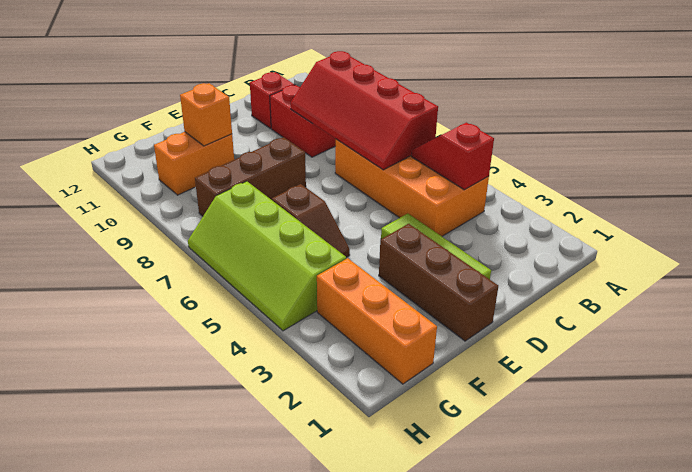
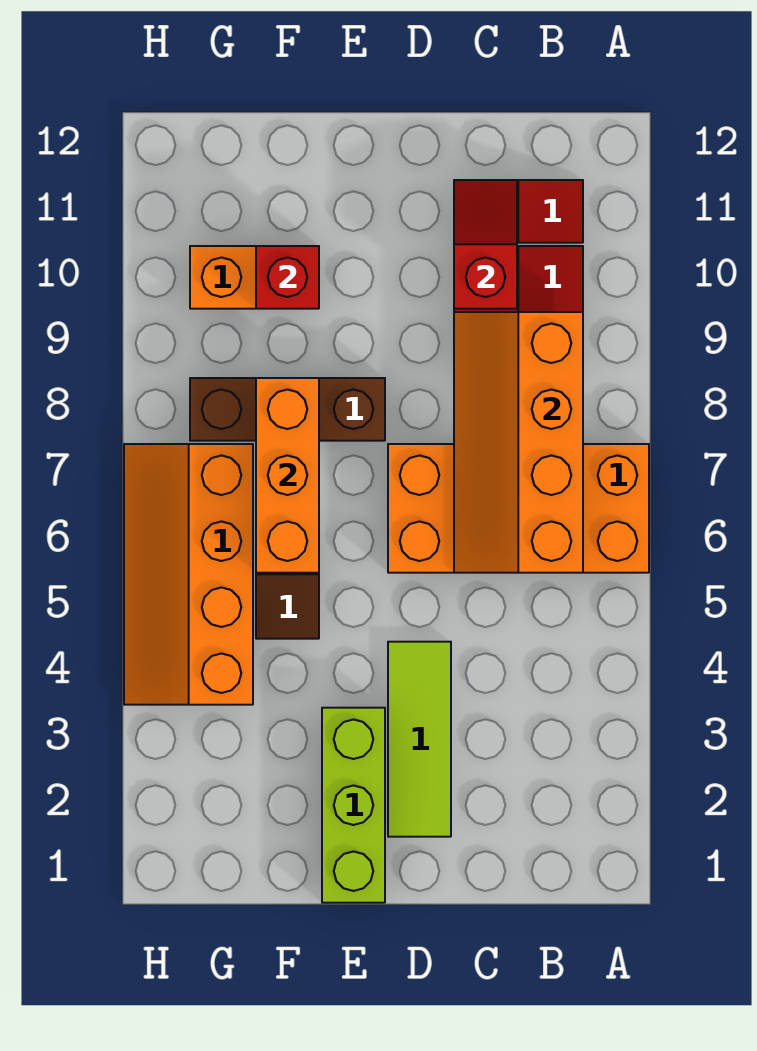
orange 2x4 brick [335,139,489,236] -> orange 2x4 brick turned to [388,444,649,573]
red 1x2 slope [412,122,494,190] -> red 1x2 slope moved to [454,180,517,309]
red 2x4 slope [291,51,438,170] -> orange 2x4 slope [454,312,583,573]
brown 1x3 brick [379,224,498,341] -> lime 1x3 brick [322,708,385,903]
orange 1x1 brick [180,83,232,146] -> red 1x1 brick [256,246,319,309]
orange 1x3 brick [317,258,437,384] -> orange 1x3 brick moved to [256,378,319,573]
lime 2x4 slope [188,181,346,331] -> orange 2x4 slope [124,444,253,705]

